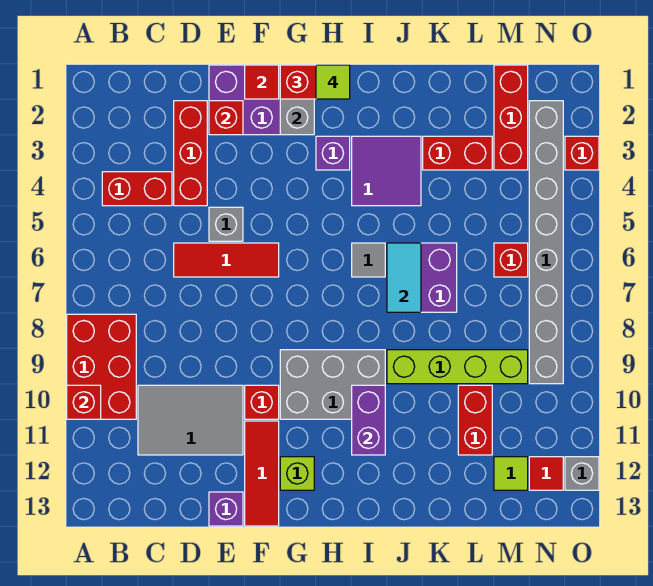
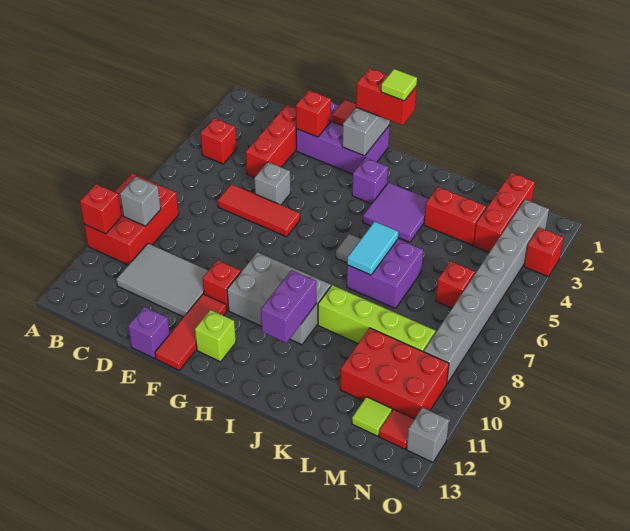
red 1x2 brick [102,172,172,206] -> red 1x1 brick [200,118,237,164]
none -> grey 1x1 brick [120,177,161,226]
red 1x2 brick [458,385,492,455] -> red 2x3 brick [340,328,449,419]

